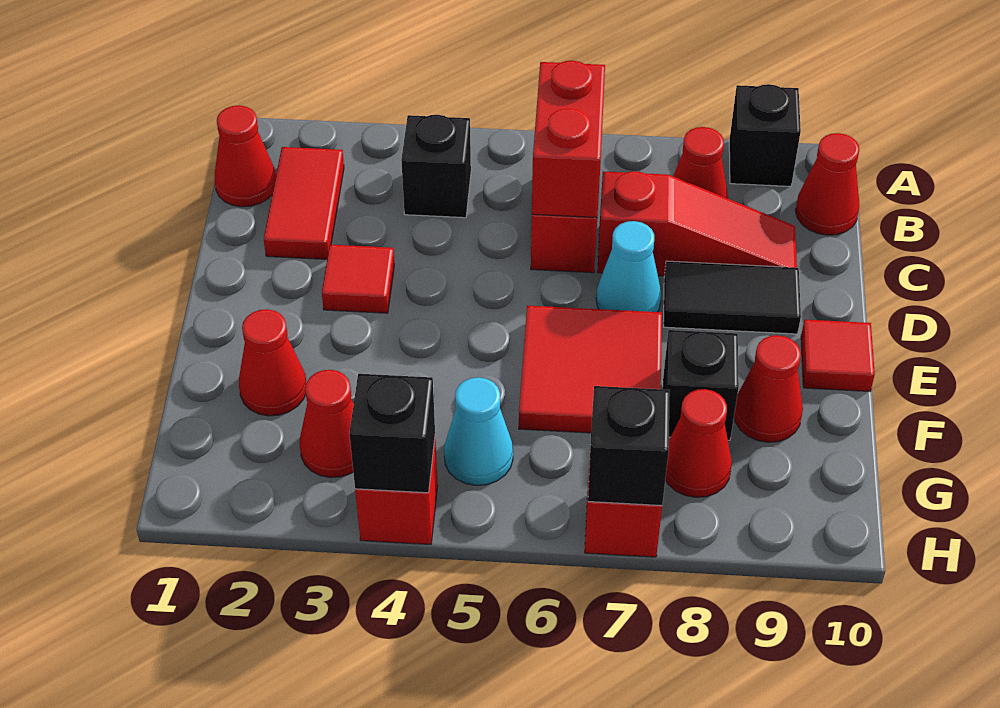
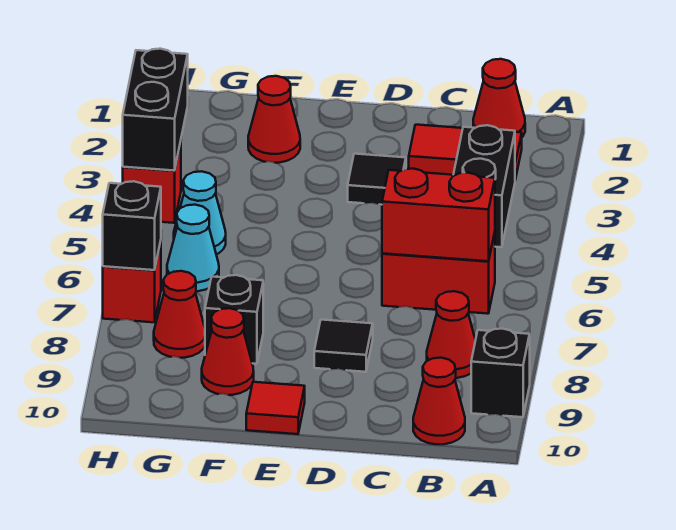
black 1x1 brick [401,115,471,218] -> black 1x2 brick [453,125,515,247]
red 1x3 slope [597,171,797,276] -> none
red 1x1 tile [322,245,394,313] -> black 1x1 tile [348,154,406,205]
cyan 1x1 cone [596,221,661,312] -> cyan 1x1 cone moved to [167,205,219,291]
black 1x2 tile [664,261,801,334] -> black 1x1 tile [314,320,373,372]
red 2x2 tile [519,306,662,433] -> none
red 1x1 cone [300,370,354,478] -> none
black 1x1 brick [349,374,435,493] -> black 1x2 brick [123,49,188,171]

